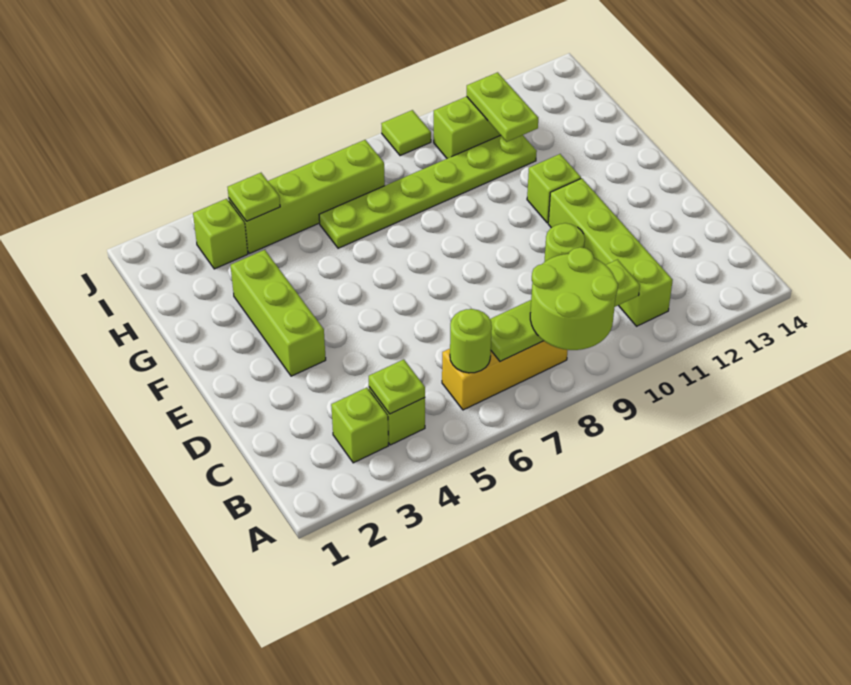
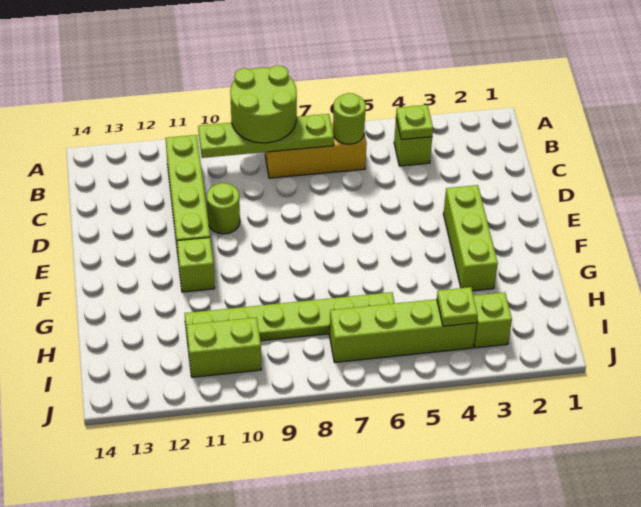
lime 1x1 brick [331,388,388,463] -> none
lime 1x2 plate [467,72,538,142] -> none
lime 1x1 tile [381,110,431,156] -> none

